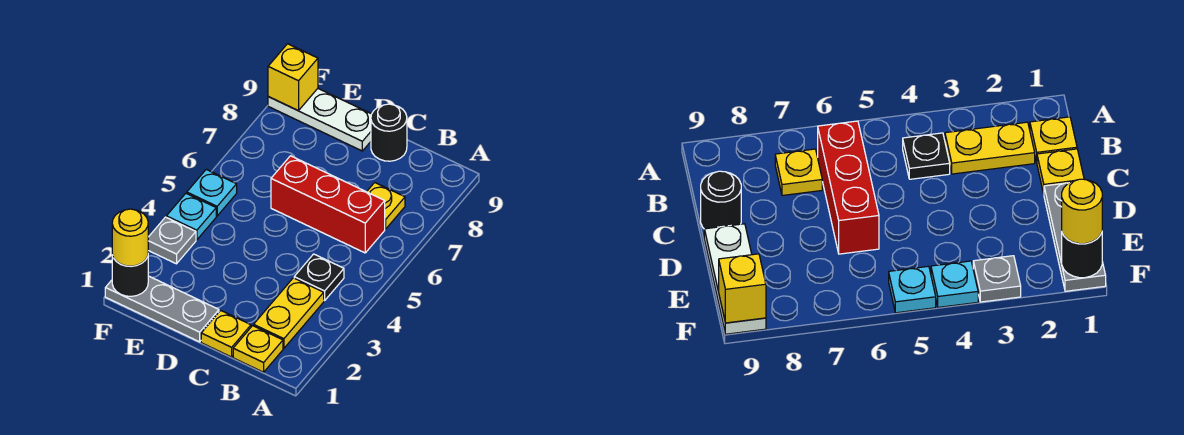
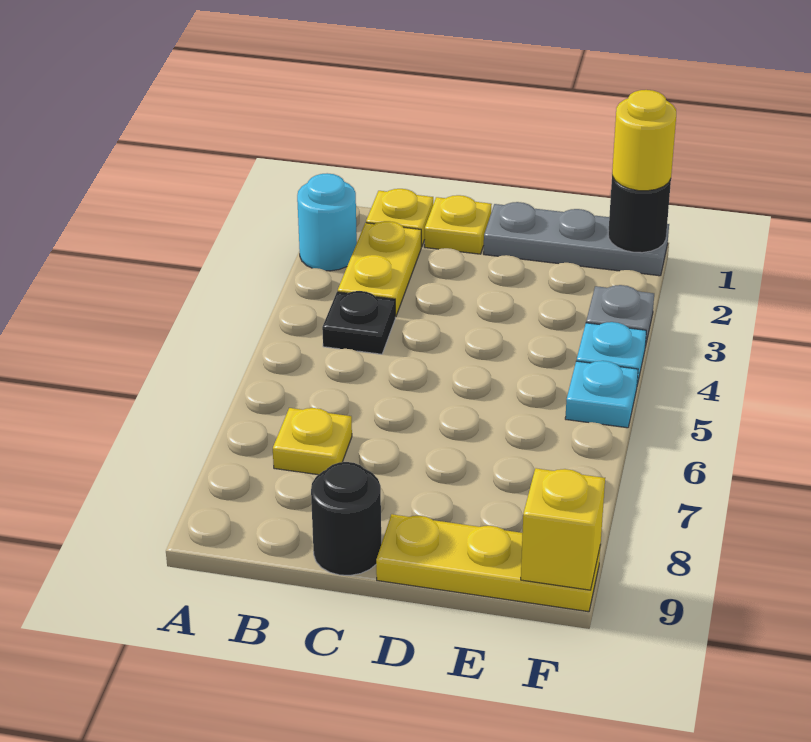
none -> cyan 1x1 round brick [297,173,357,271]
red 1x3 brick [271,156,385,253] -> none
white 1x3 plate [268,89,371,151] -> yellow 1x3 plate [376,514,601,612]

